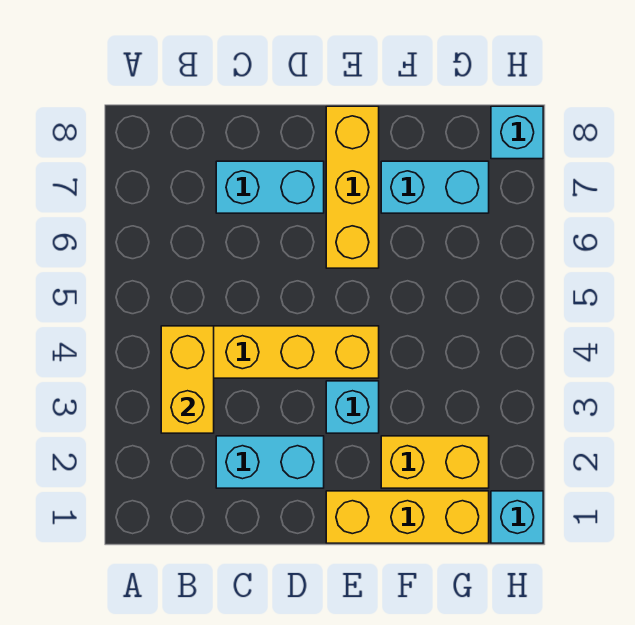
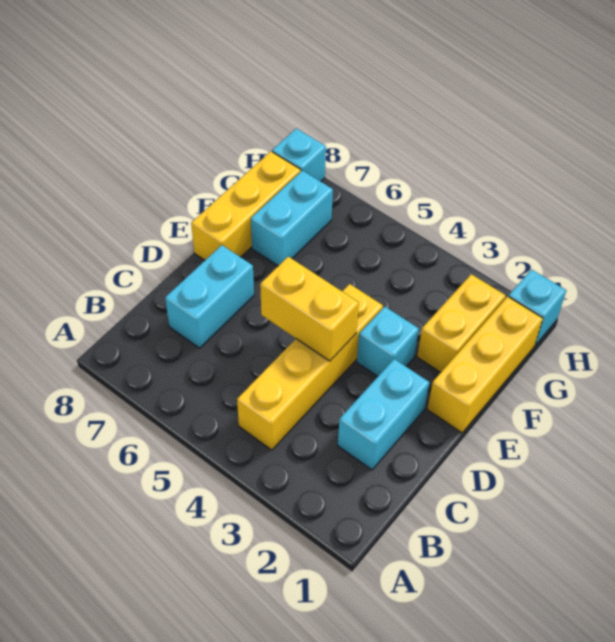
yellow 1x2 brick [161,326,214,433] -> yellow 1x2 brick moved to [260,257,359,361]
yellow 1x3 brick [326,106,379,268] -> yellow 1x3 brick turned to [191,151,301,260]

